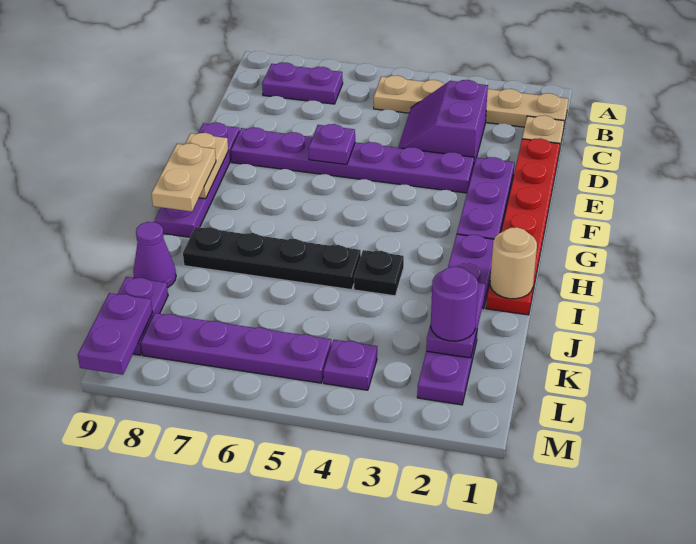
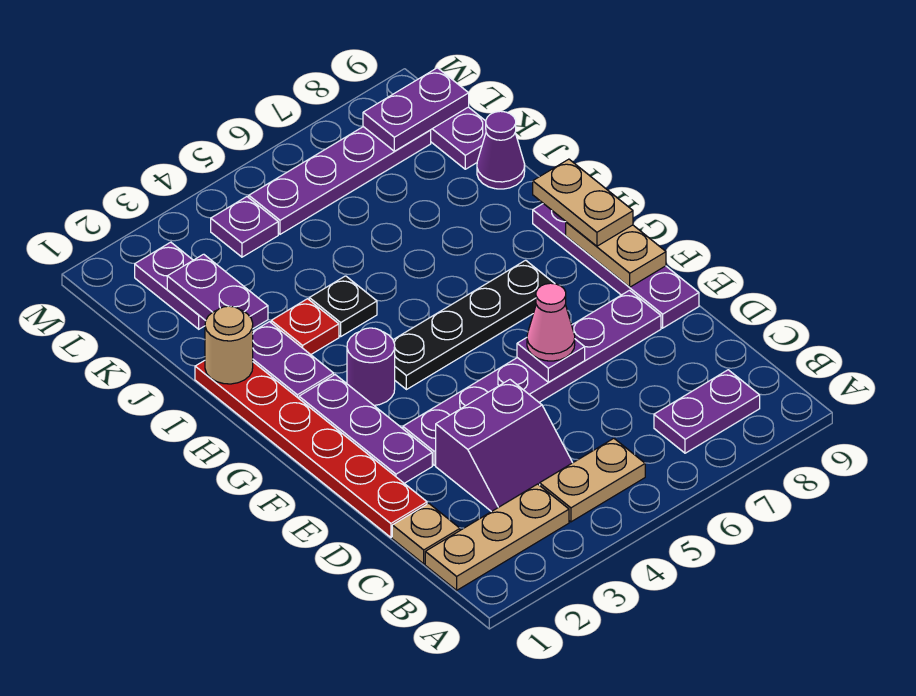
purple 2x2 slope [398,80,488,164] -> purple 2x2 slope turned to [436,380,572,512]
none -> pink 1x1 cone [527,283,575,361]
none -> red 1x1 plate [271,299,339,355]
black 1x4 plate [183,227,361,290] -> black 1x4 plate moved to [393,260,555,390]
purple 1x1 round brick [431,267,478,341] -> purple 1x1 round brick moved to [347,328,395,405]
purple 1x2 plate [78,293,153,375] -> purple 1x2 plate turned to [363,68,469,151]

